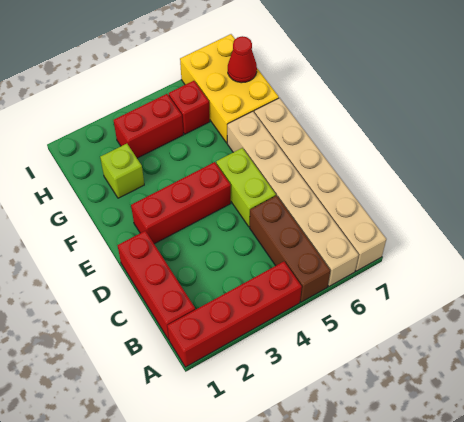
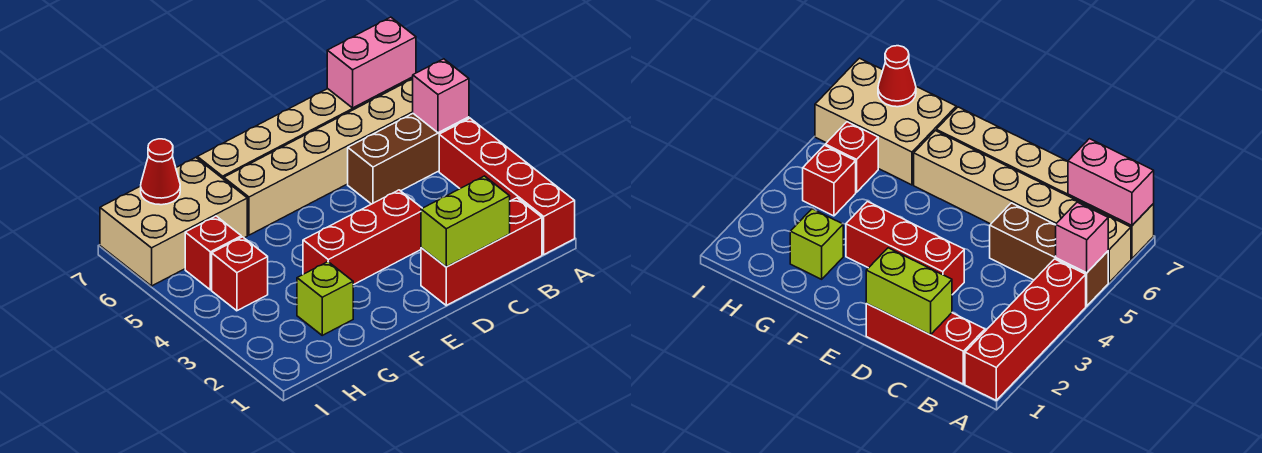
none -> pink 1x1 brick [413,59,469,133]
none -> pink 1x2 brick [327,17,416,108]
lime 1x2 brick [216,148,276,227] -> lime 1x2 brick moved to [421,176,510,267]
red 1x3 brick [131,162,231,244] -> red 1x3 brick turned to [303,190,422,285]
yellow 2x3 brick [180,34,279,143] -> tan 2x3 brick [100,158,247,286]
red 1x2 brick [113,94,183,158] -> red 1x1 brick [212,237,268,311]

